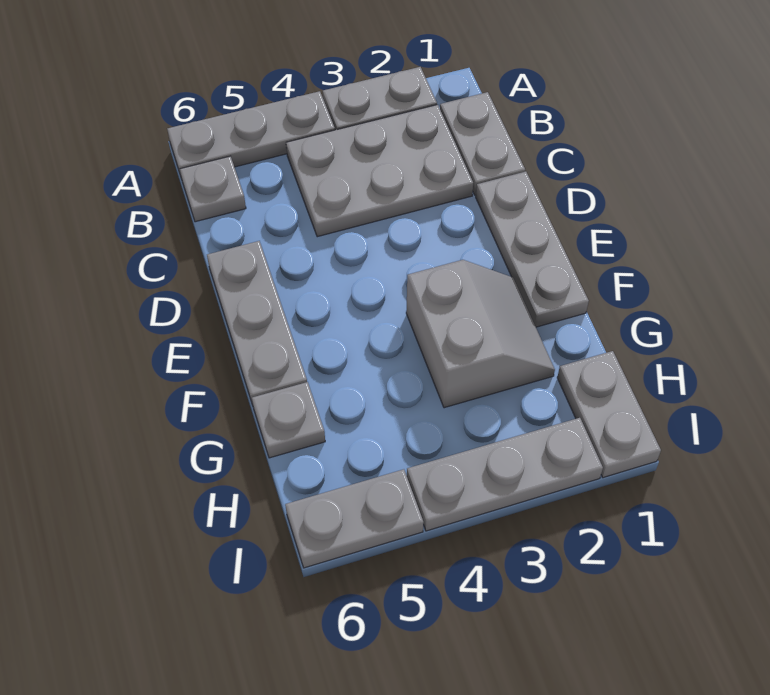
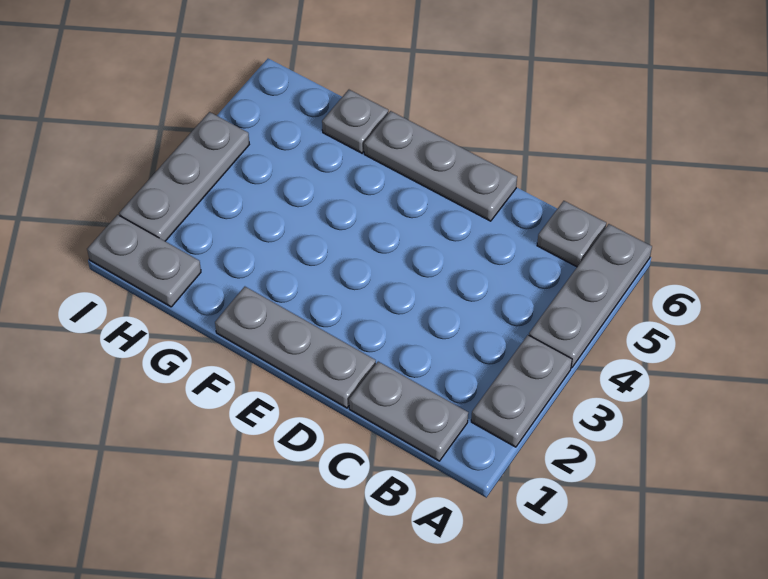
grey 2x3 plate [286,105,473,237] -> none
grey 2x2 slope [406,260,555,408] -> none
grey 1x2 plate [285,469,424,568] -> none

